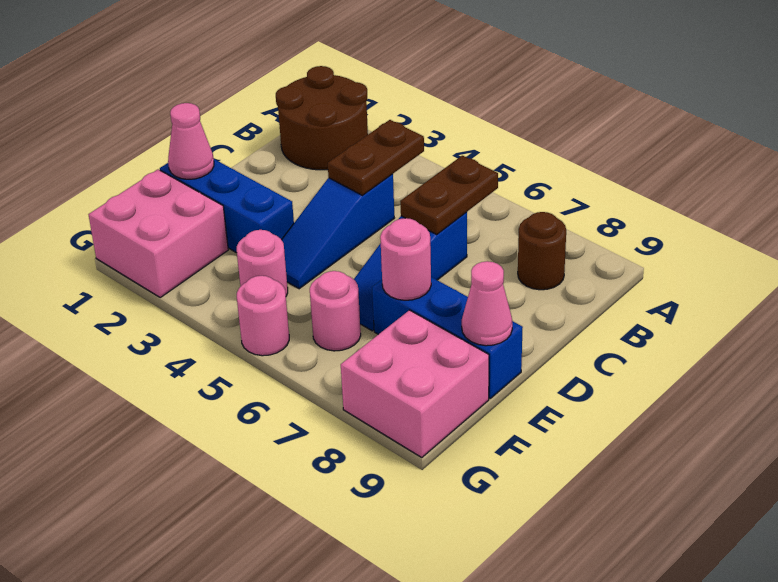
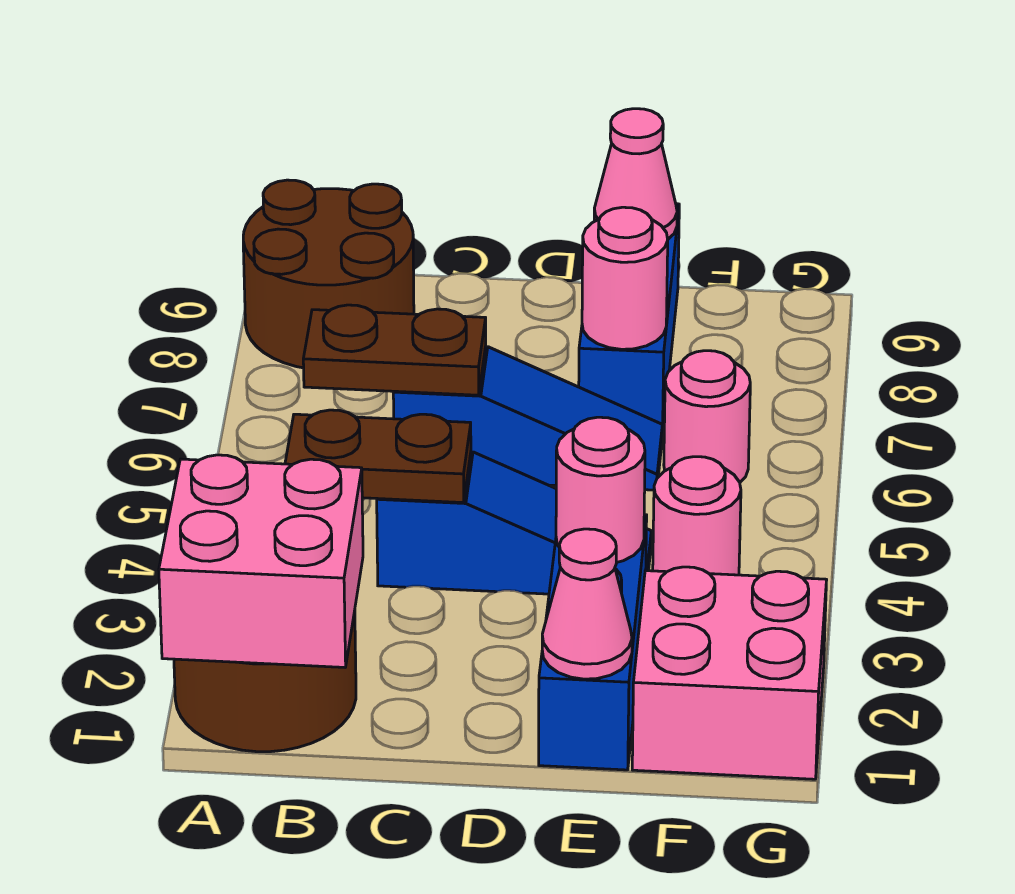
brown 1x1 round brick [518,212,566,290] -> brown 2x2 round brick [243,180,414,368]
pink 2x2 brick [341,310,489,458] -> pink 2x2 brick moved to [159,455,363,667]
pink 1x1 round brick [237,276,289,356] -> pink 1x1 round brick moved to [556,417,645,563]

